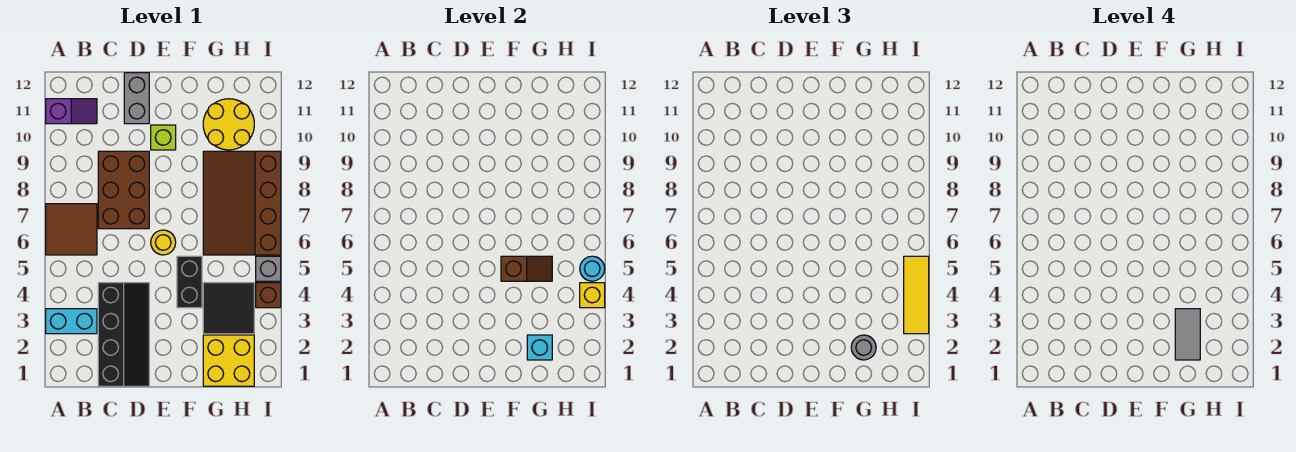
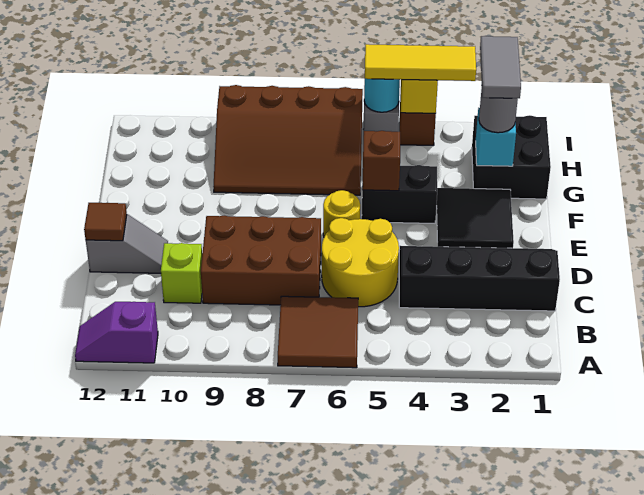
cyan 1x2 brick [46,309,97,334] -> none
purple 1x2 slope [46,99,97,124] -> purple 1x2 slope turned to [75,302,158,363]
grey 1x2 brick [124,73,149,124] -> grey 1x2 slope [86,214,168,273]
none -> brown 1x1 tile [84,203,127,241]
lime 1x1 brick [151,125,176,150] -> lime 1x1 brick moved to [161,243,202,303]
yellow 2x2 brick [203,335,254,386] -> black 2x2 brick [472,115,551,199]
grey 1x2 tile [1175,309,1200,360] -> grey 1x2 tile turned to [480,36,521,98]
black 2x2 tile [203,283,254,334] -> black 2x2 tile moved to [437,188,514,248]
yellow 2x2 round brick [203,99,254,150] -> yellow 2x2 round brick moved to [322,218,399,307]

